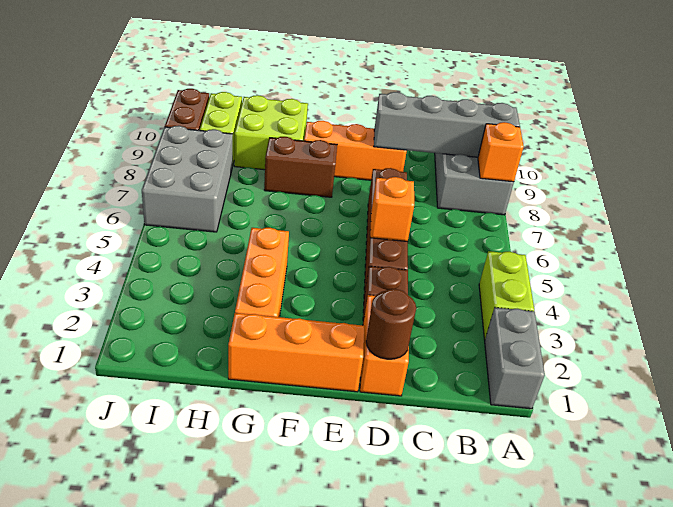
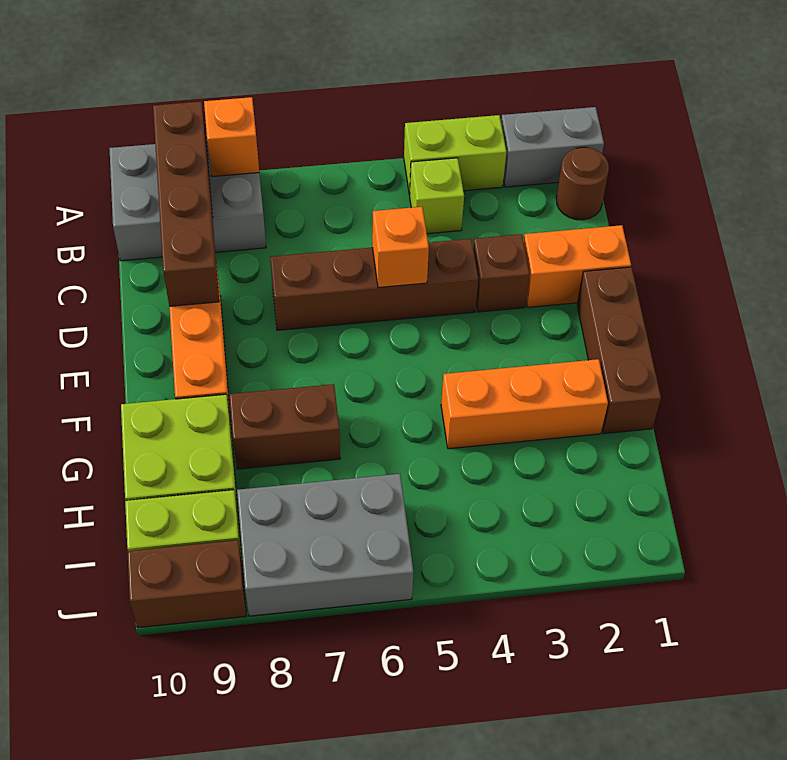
grey 1x4 brick [374,92,520,157] -> brown 1x4 brick [153,101,219,306]
none -> lime 1x1 brick [410,158,464,234]
brown 1x1 round brick [366,289,416,359] -> brown 1x1 round brick moved to [556,147,609,220]
orange 1x3 brick [228,313,365,392] -> brown 1x3 brick [577,267,661,434]
brown 1x2 brick [264,137,337,197] -> brown 1x2 brick turned to [229,384,340,469]

